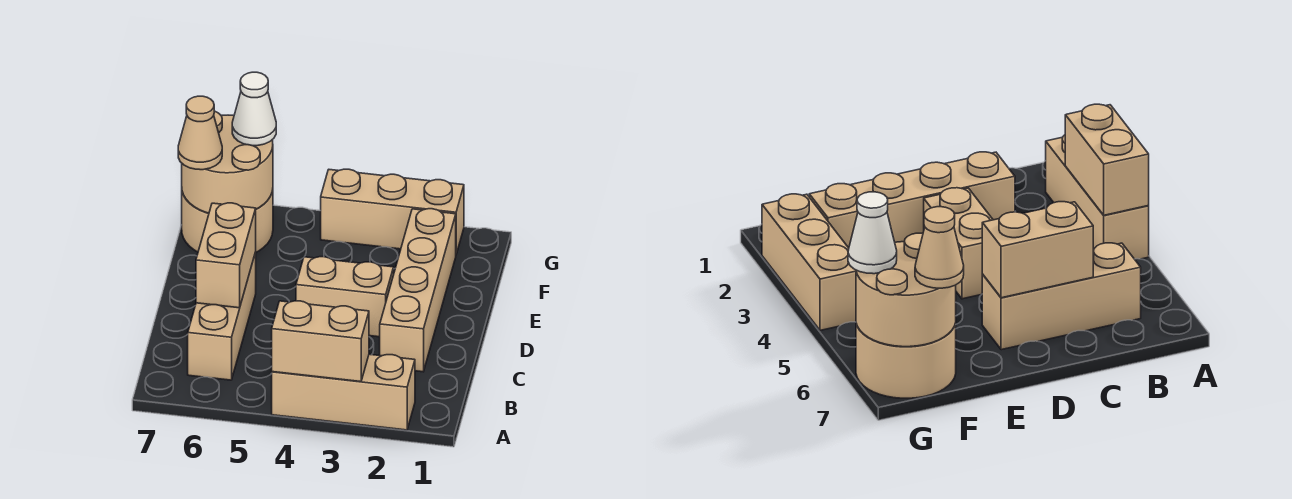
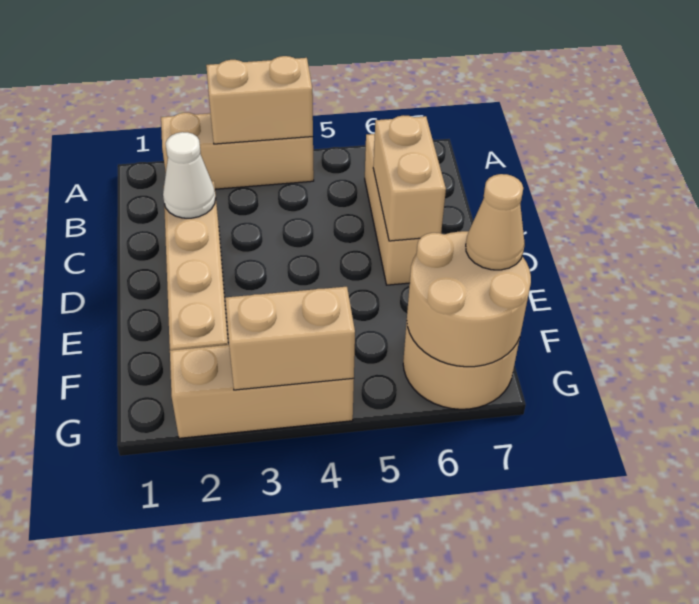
tan 1x2 brick [296,257,394,337] -> tan 1x2 brick moved to [225,287,355,390]
white 1x1 cone [232,72,276,146] -> white 1x1 cone moved to [163,132,216,218]

